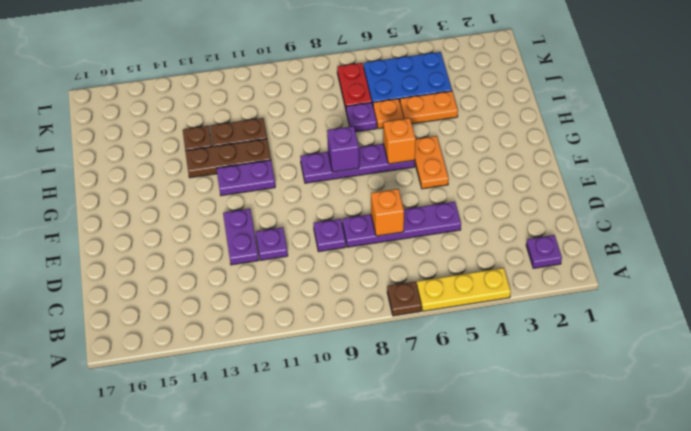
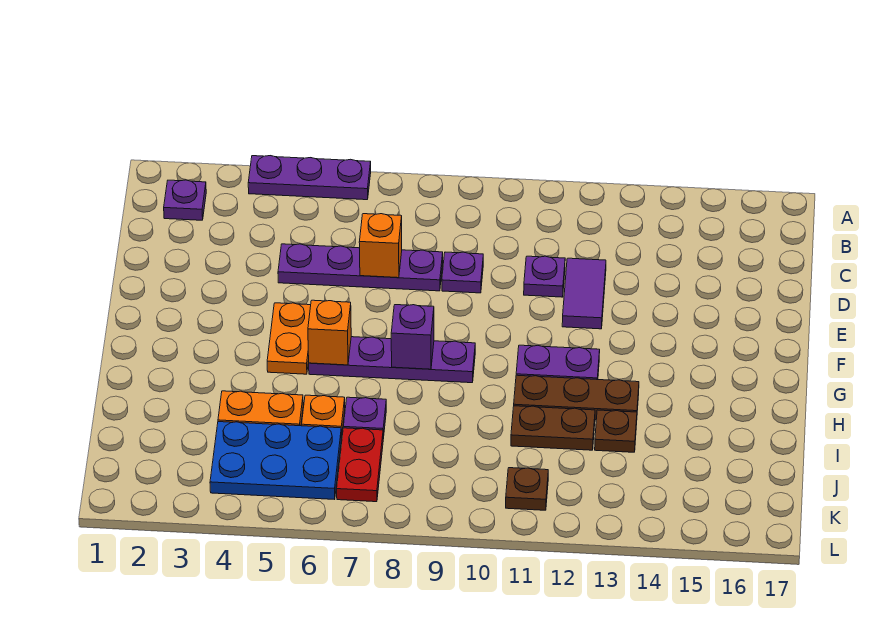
yellow 1x3 plate [417,268,511,311] -> purple 1x3 plate [248,156,371,200]
brown 1x1 plate [387,282,421,316] -> brown 1x1 plate moved to [506,468,548,510]
purple 1x2 plate [223,209,258,265] -> purple 1x2 tile [562,258,606,329]

